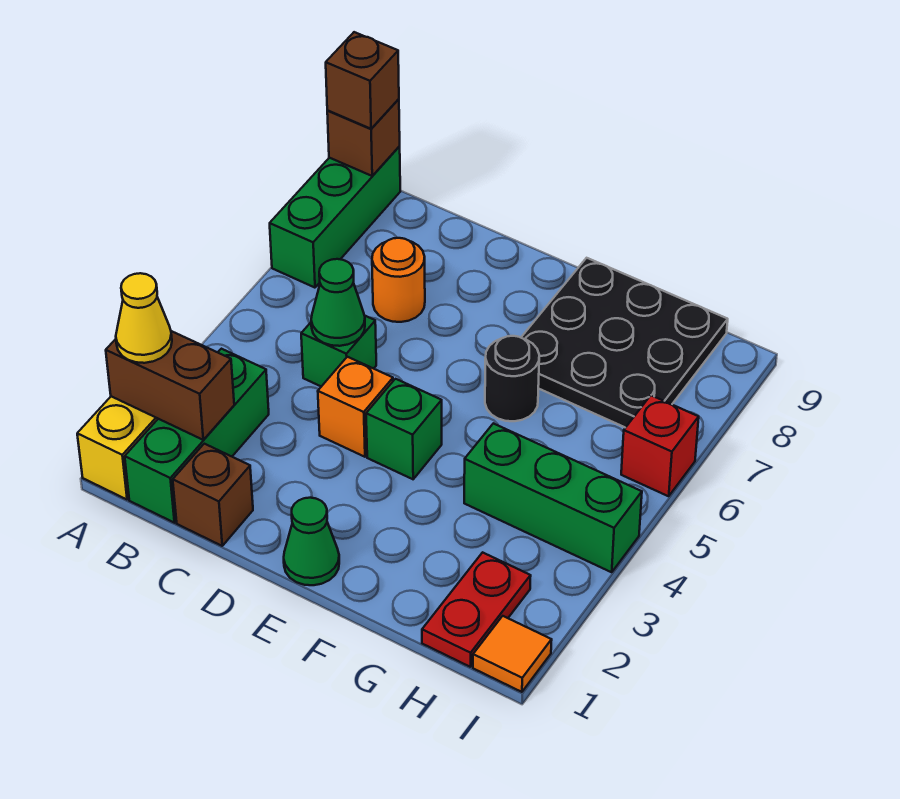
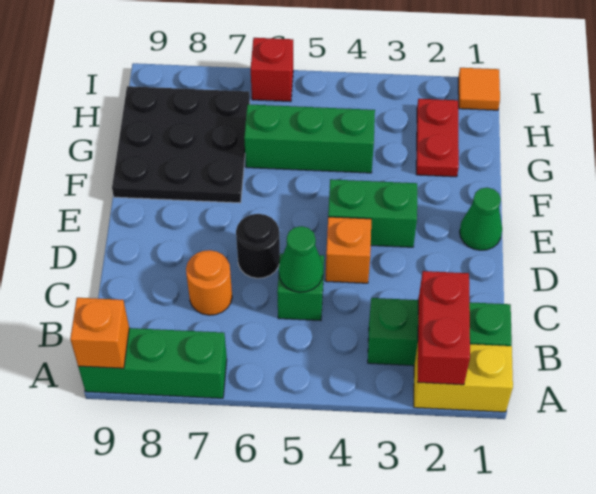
brown 1x2 brick [106,331,234,440] -> red 1x2 brick [418,271,470,385]
yellow 1x1 cone [116,273,172,363] -> none
brown 1x1 brick [327,99,400,176] -> orange 1x1 brick [70,298,129,368]
brown 1x1 brick [326,32,399,129] -> none
brown 1x1 brick [173,444,253,546] -> none
green 1x1 brick [366,379,442,479] -> green 1x2 brick [328,179,417,247]
black 1x1 round brick [485,336,539,421] -> black 1x1 round brick moved to [236,214,280,278]
green 1x3 brick [464,423,642,572] -> green 1x3 brick turned to [244,104,375,173]
red 1x2 plate [422,552,531,667] -> red 1x2 plate turned to [416,99,459,177]

